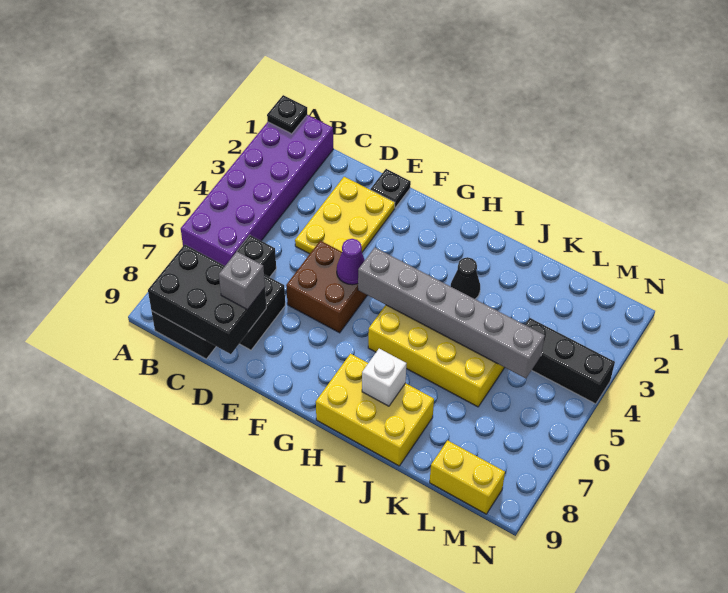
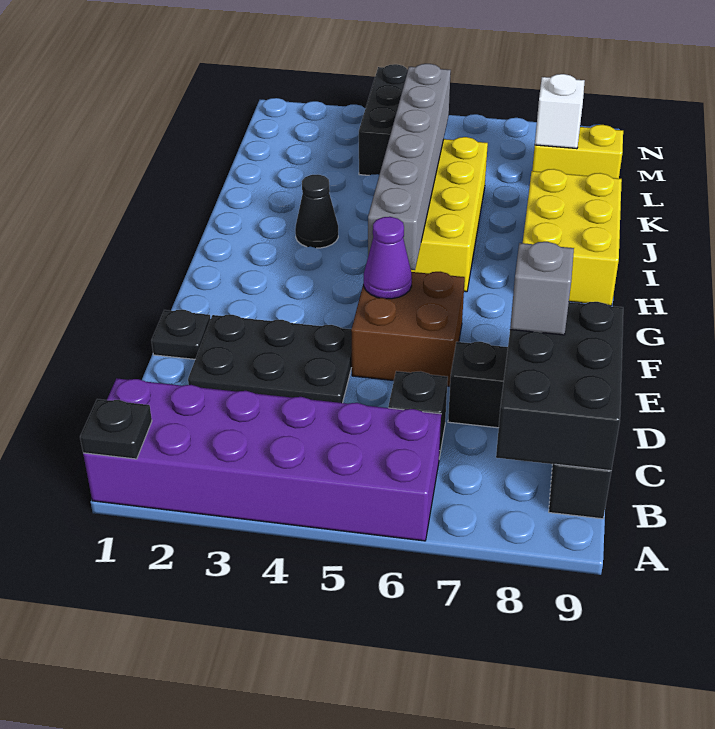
yellow 2x3 plate [295,177,395,254] -> black 2x3 plate [188,315,352,403]
white 1x1 brick [362,349,406,406] -> white 1x1 brick moved to [535,74,585,149]
yellow 1x2 brick [430,440,505,514] -> yellow 1x2 brick turned to [532,125,623,179]

